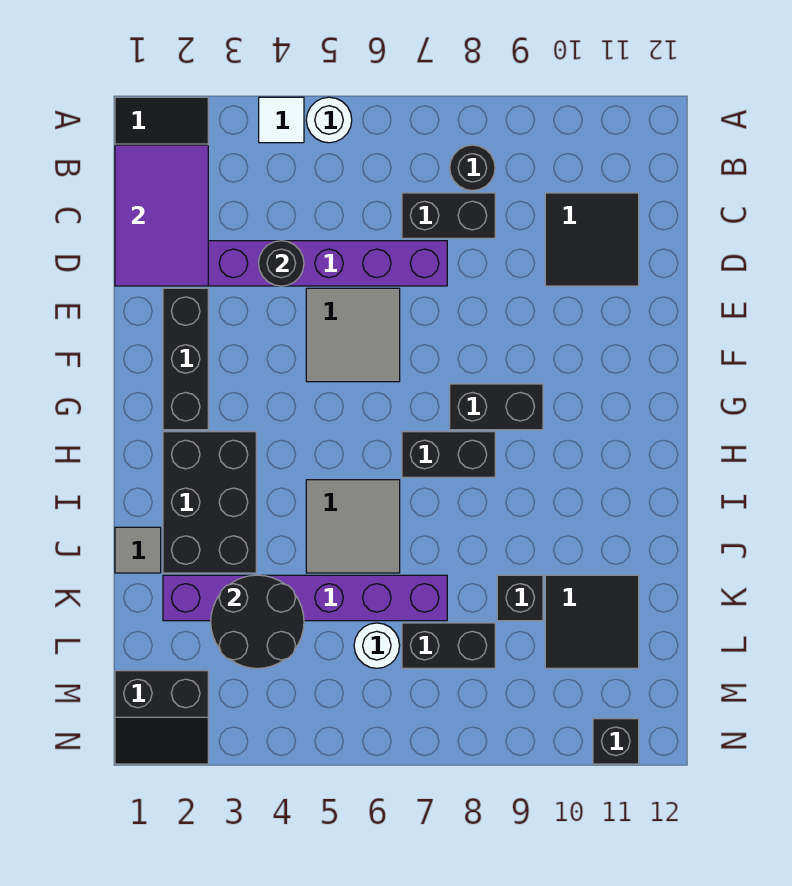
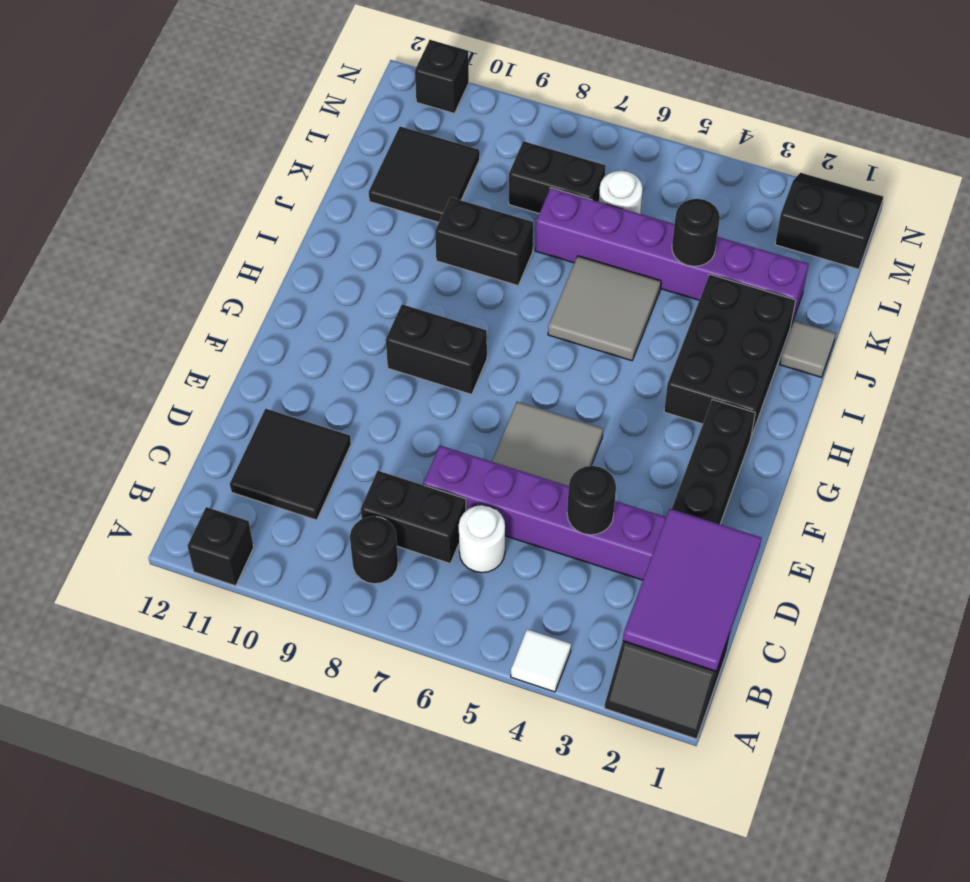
white 1x1 round brick [306,97,352,143] -> white 1x1 round brick moved to [459,505,505,573]
black 1x2 brick [402,432,495,477] -> black 1x2 brick moved to [435,197,533,285]
black 2x2 round brick [211,575,304,668] -> black 1x1 round brick [672,199,720,266]
black 1x1 brick [497,575,543,621] -> black 1x1 brick moved to [188,507,254,586]

